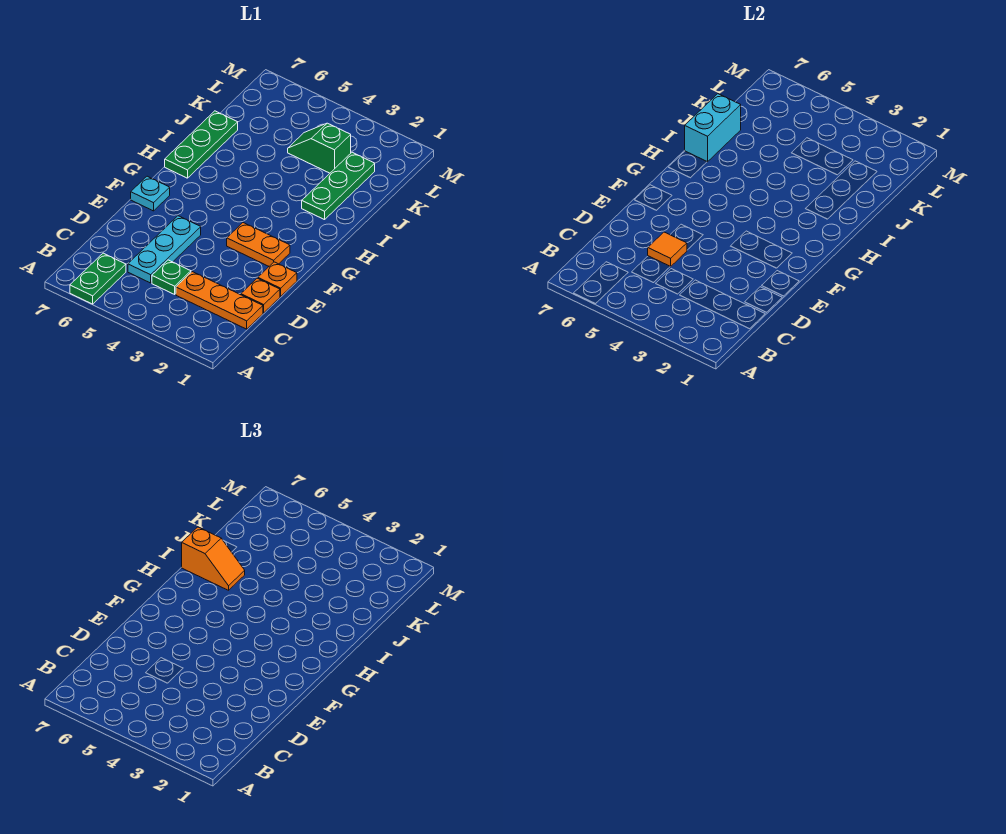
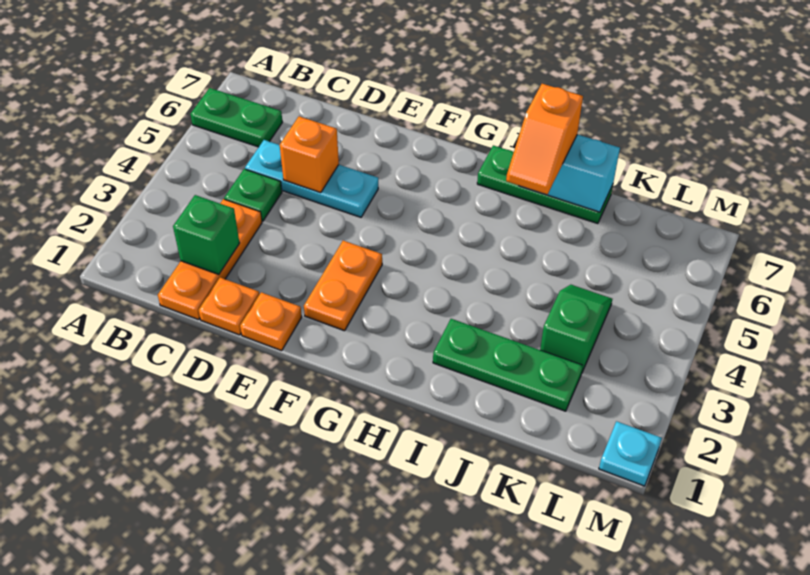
none -> green 1x1 brick [173,195,240,275]
orange 1x1 tile [648,232,687,267] -> orange 1x1 brick [280,116,339,193]
cyan 1x1 plate [131,176,170,211] -> cyan 1x1 plate moved to [599,421,662,486]

